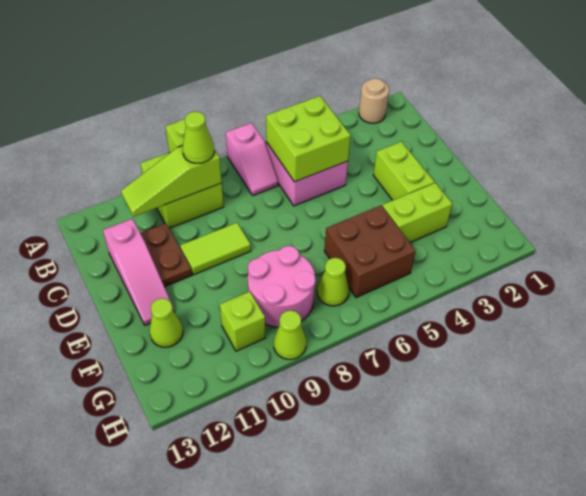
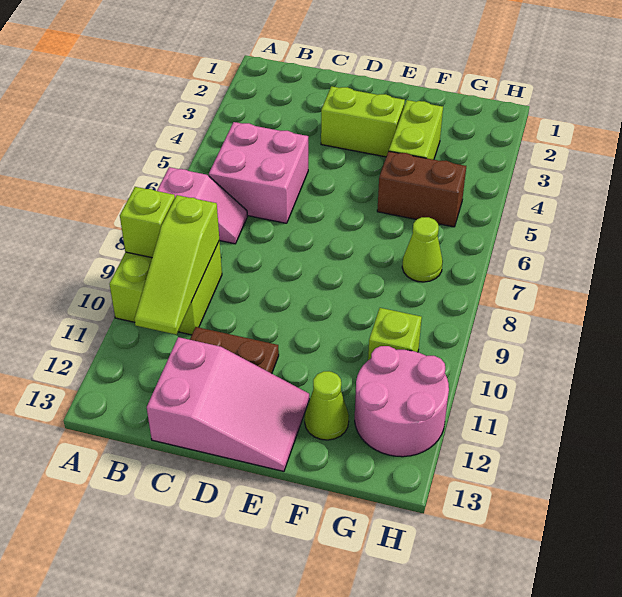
tan 1x1 round brick [359,78,389,123] -> none
lime 2x2 brick [266,96,351,182] -> none
lime 1x1 cone [182,112,214,163] -> none
pink 1x3 slope [103,219,175,325] -> pink 2x3 slope [147,337,309,471]
lime 1x2 tile [180,223,251,275] -> none
brown 2x2 brick [324,205,415,297] -> brown 1x2 brick [377,151,466,227]
pink 2x2 round brick [248,246,316,327] -> pink 2x2 round brick moved to [355,346,449,457]
lime 1x1 cone [274,310,306,359] -> none

